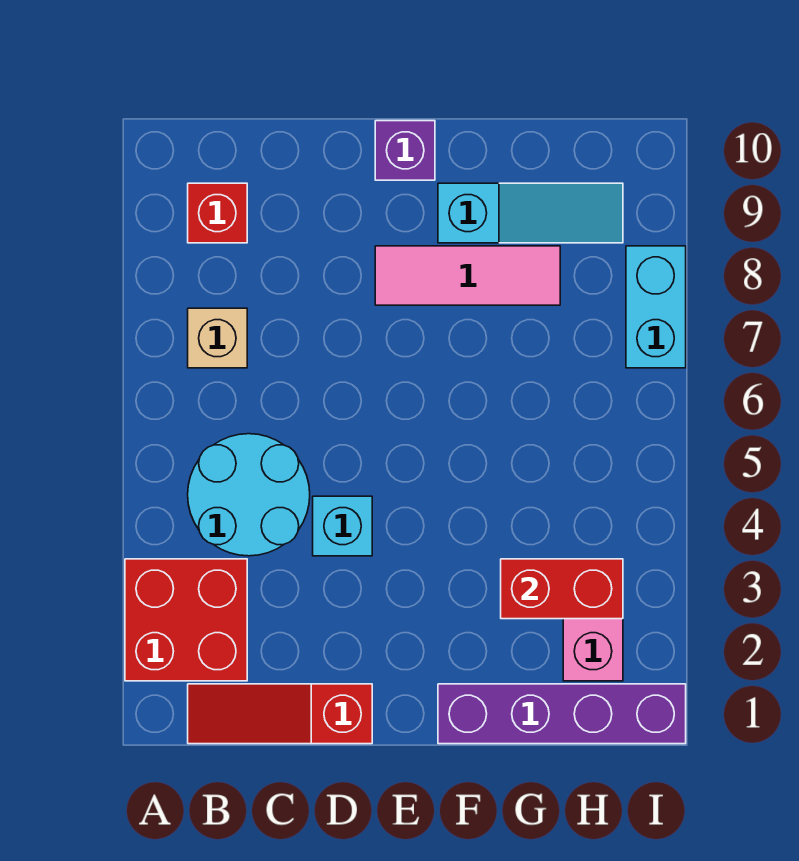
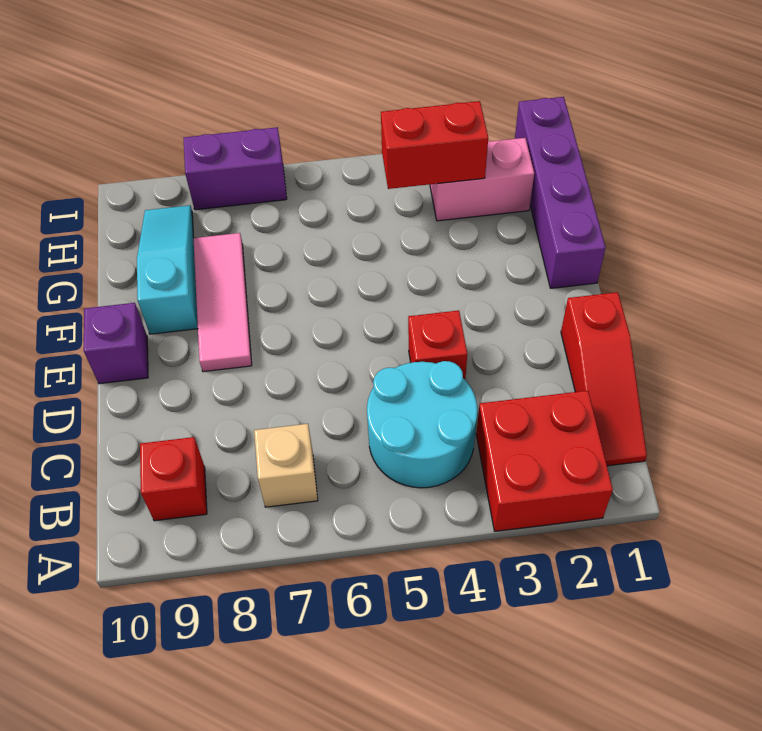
cyan 1x1 brick [313,496,372,556] -> red 1x1 brick [408,310,467,379]
red 1x2 brick [501,559,623,619] -> red 1x2 brick turned to [381,101,488,189]
cyan 1x2 brick [626,246,686,368] -> purple 1x2 brick [184,127,287,210]

